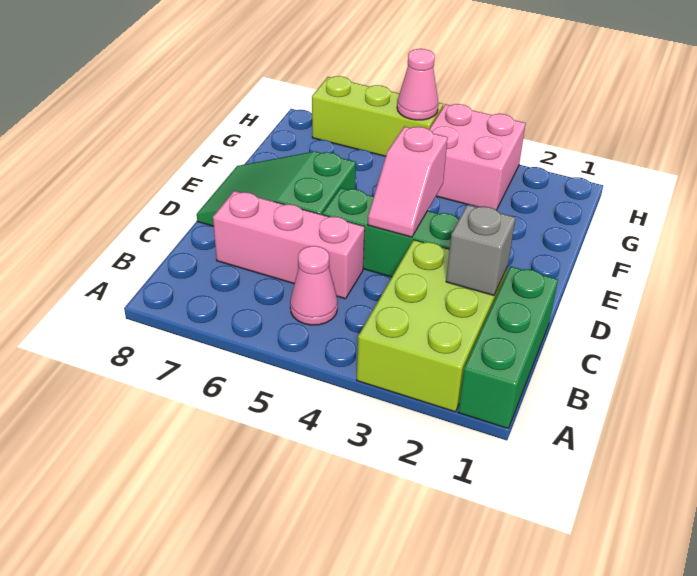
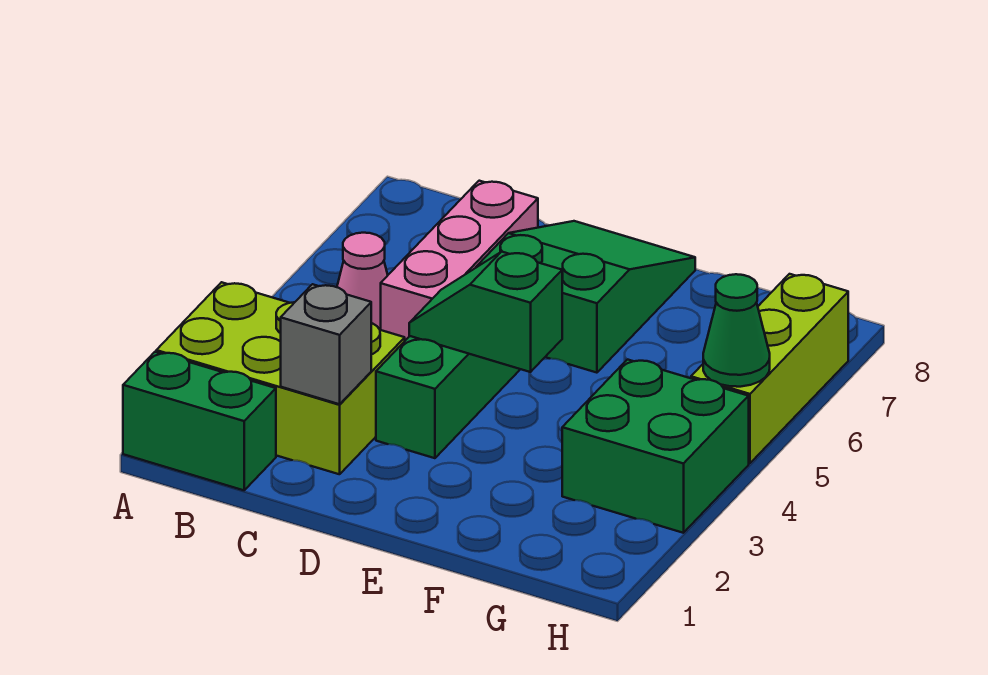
green 1x3 brick [458,266,558,428] -> green 1x2 brick [123,352,276,490]
pink 1x2 slope [368,126,448,237] -> green 1x2 slope [409,252,562,372]
pink 2x2 brick [429,104,526,210] -> green 2x2 brick [562,360,749,533]
pink 1x1 cone [397,49,439,120] -> green 1x1 cone [703,274,770,387]

